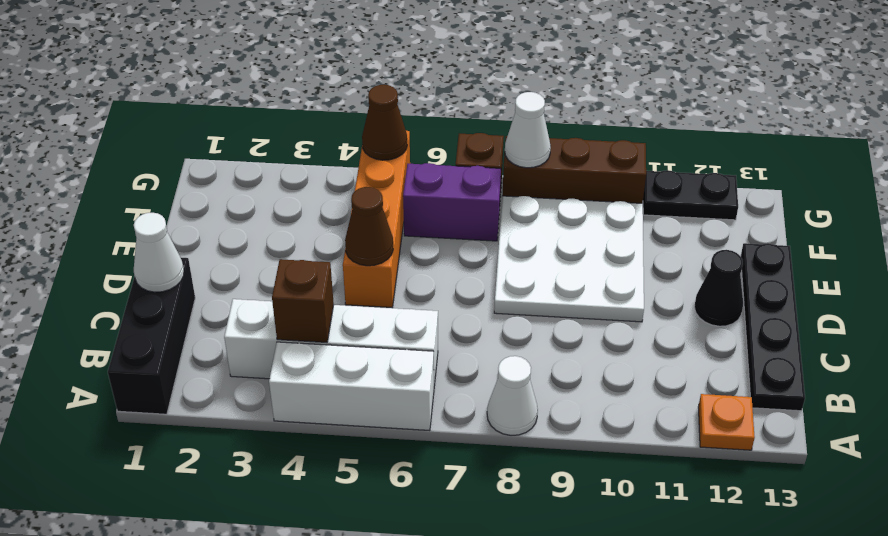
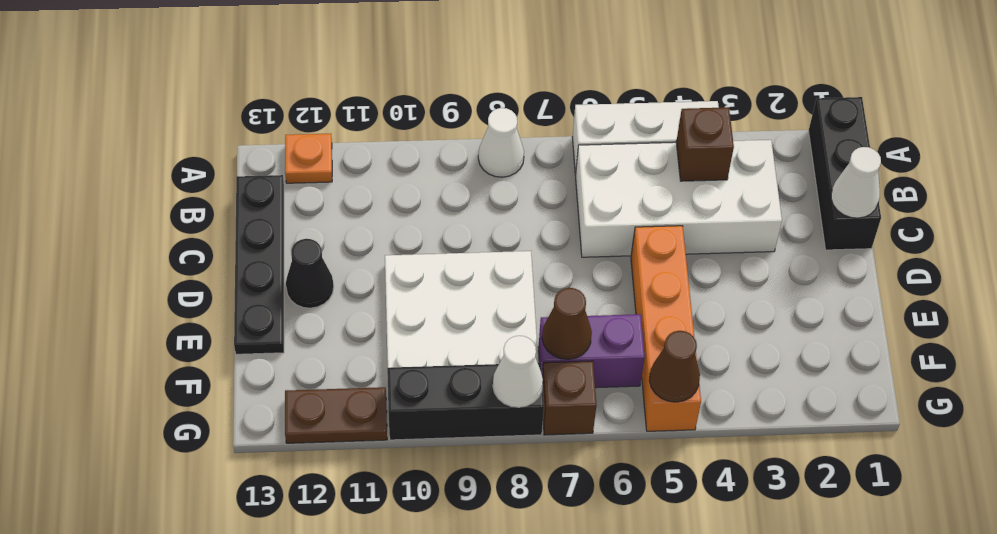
white 1x4 brick [224,299,438,385] -> white 2x4 brick [576,140,782,257]
brown 1x1 cone [345,187,393,266] -> brown 1x1 cone moved to [542,288,592,359]
brown 1x3 brick [502,136,646,203] -> black 1x3 brick [387,363,544,440]
black 1x2 plate [643,170,738,220] -> brown 1x2 plate [285,387,387,443]

